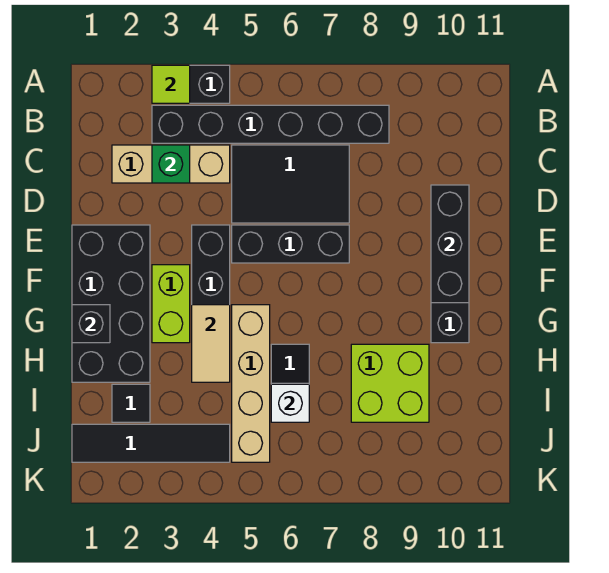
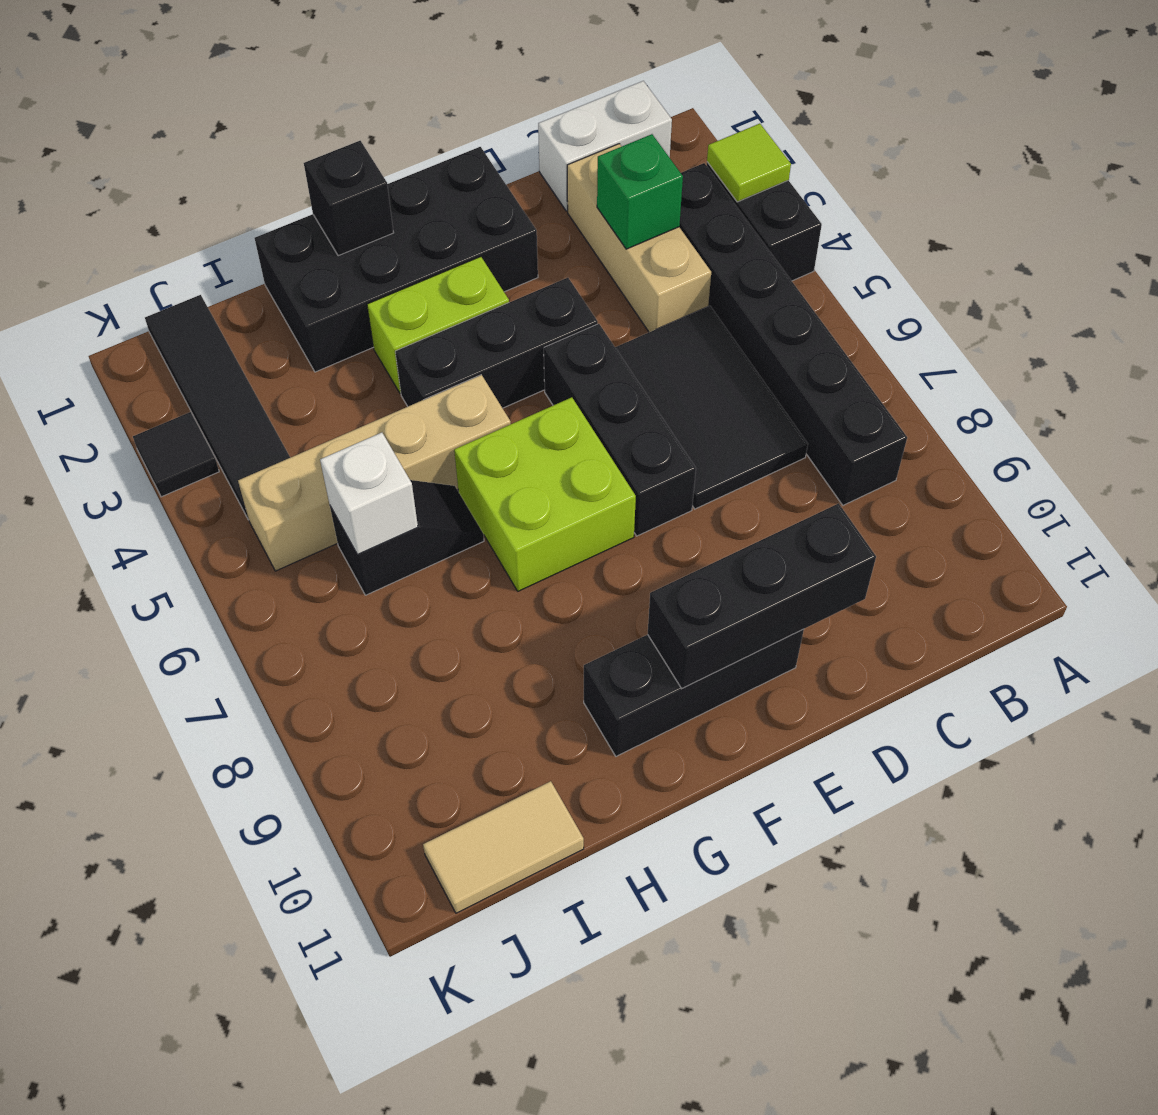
none -> white 1x2 brick [538,81,672,211]
tan 1x2 tile [192,305,230,382] -> tan 1x2 tile moved to [423,781,584,913]
lime 2x2 brick [351,344,429,422] -> lime 2x2 brick moved to [454,397,636,591]
black 1x1 tile [112,384,150,422] -> black 1x1 tile moved to [133,412,219,497]

